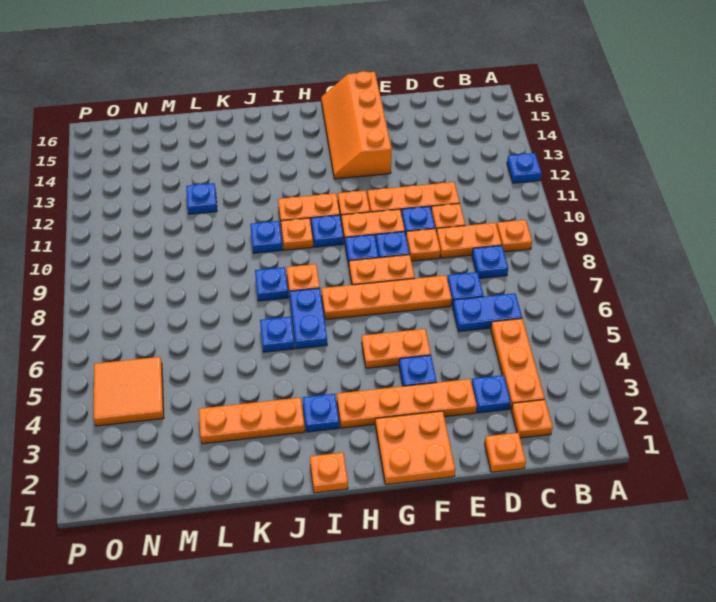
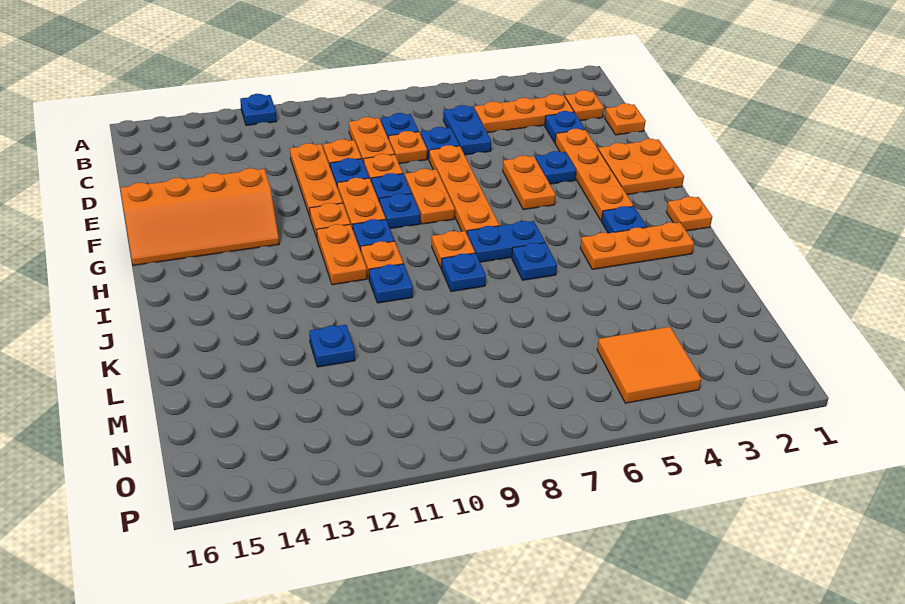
orange 1x1 plate [497,220,532,252] -> orange 1x1 plate moved to [388,131,427,164]
orange 1x3 plate [199,397,305,444] -> orange 1x3 plate turned to [580,222,694,269]

